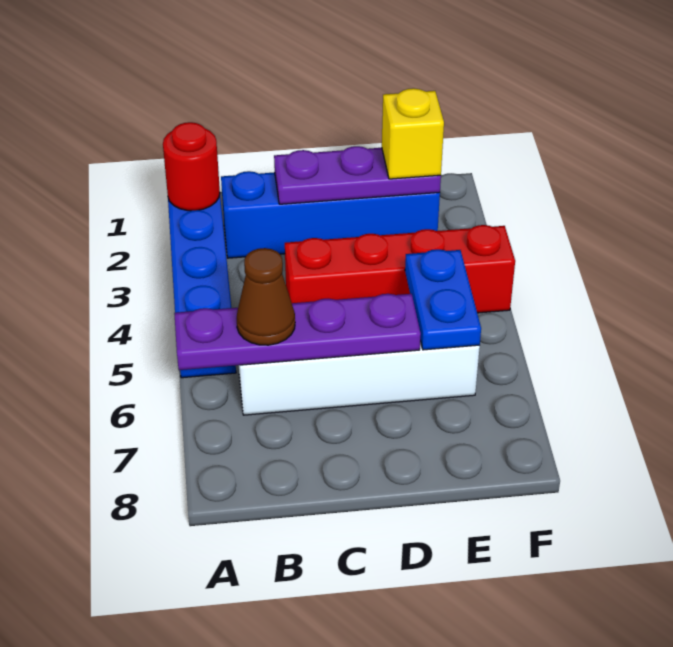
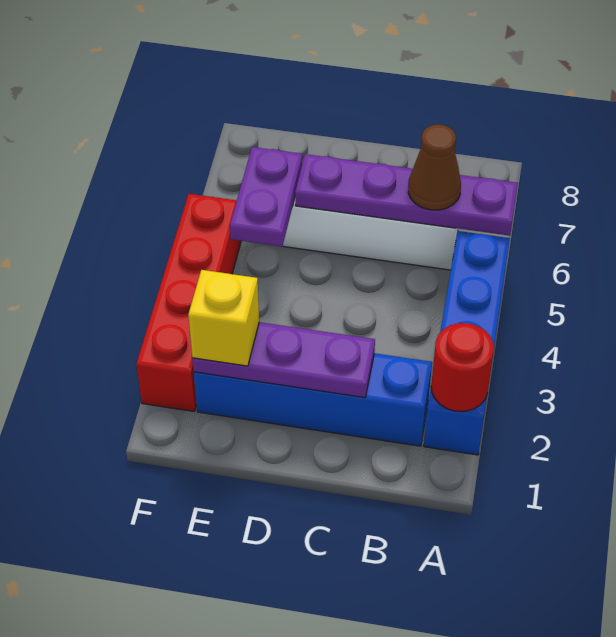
red 1x4 brick [285,225,515,313] -> red 1x4 brick turned to [136,194,241,411]
blue 1x2 plate [405,249,481,350] -> purple 1x2 plate [230,147,302,247]

